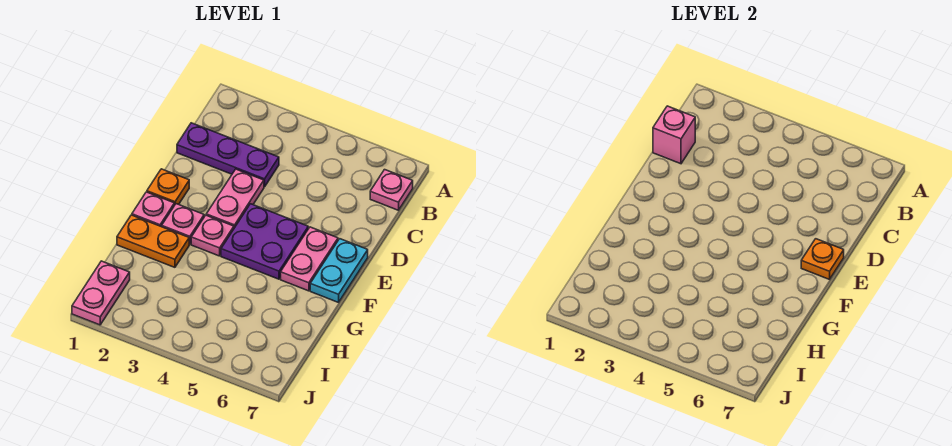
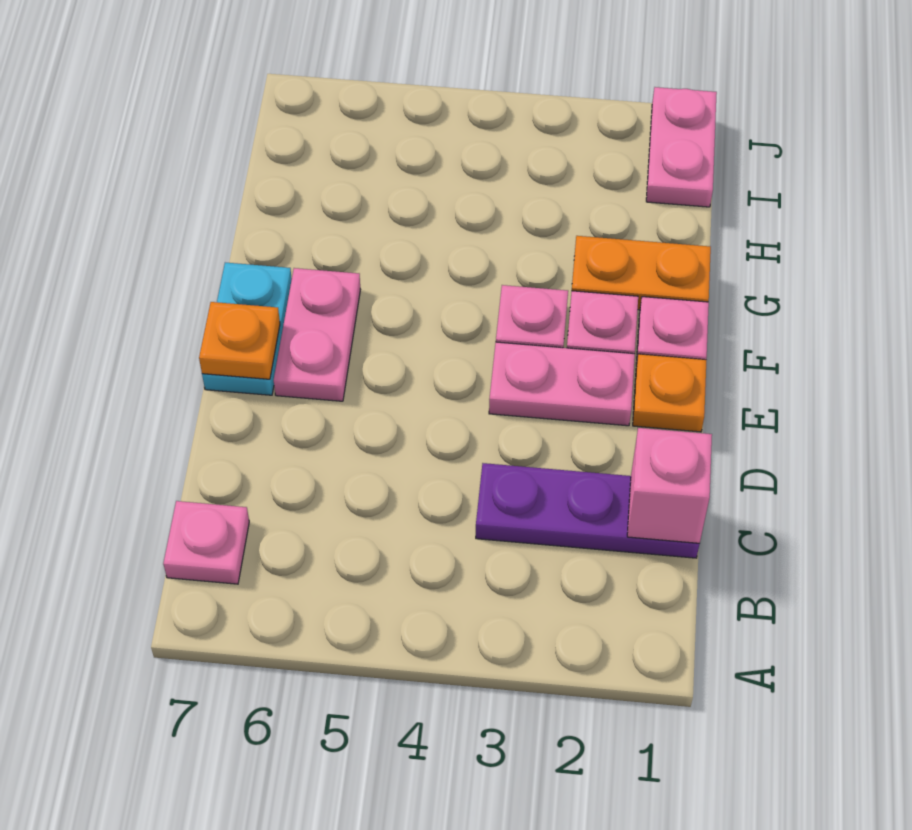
pink 1x2 plate [206,169,264,228] -> pink 1x2 plate turned to [489,342,635,426]
purple 2x2 plate [221,204,308,279] -> none

